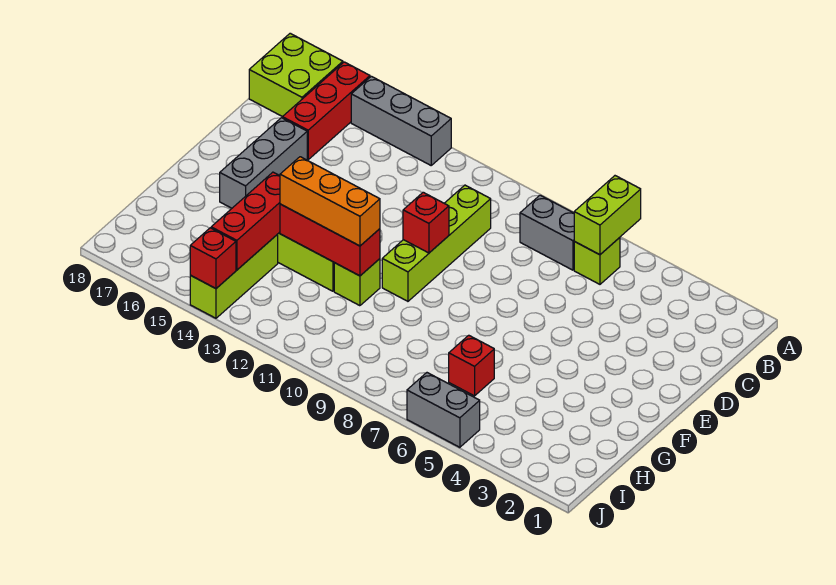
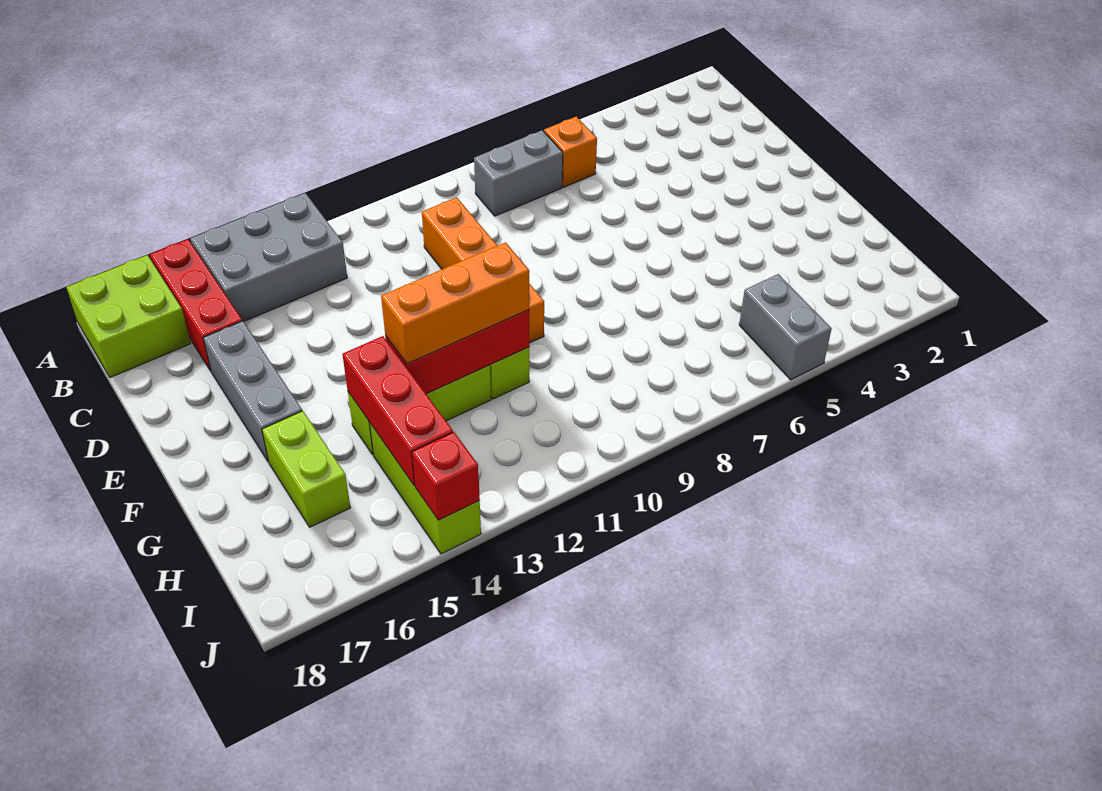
lime 1x2 brick [574,176,641,255] -> lime 1x2 brick moved to [262,411,350,527]
grey 1x3 brick [351,76,451,165] -> grey 2x3 brick [190,193,347,322]
lime 1x1 brick [574,238,620,284] -> orange 1x1 brick [544,116,597,187]
lime 1x4 brick [382,185,491,301] -> orange 1x4 brick [422,197,544,343]
red 1x1 brick [403,192,449,253] -> none
red 1x1 brick [449,335,494,396] -> none
grey 1x2 brick [407,373,480,447] -> grey 1x2 brick turned to [739,274,832,380]

